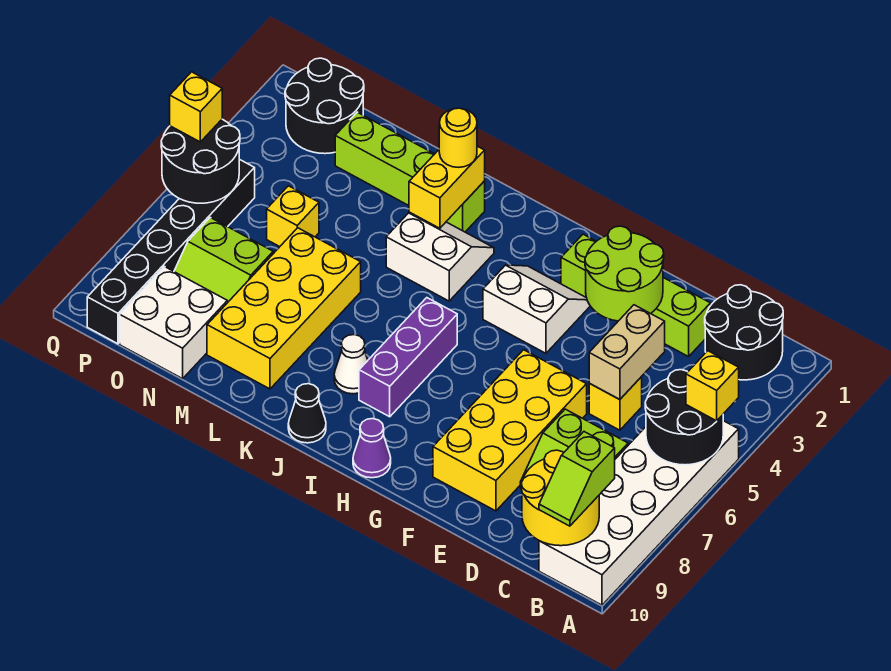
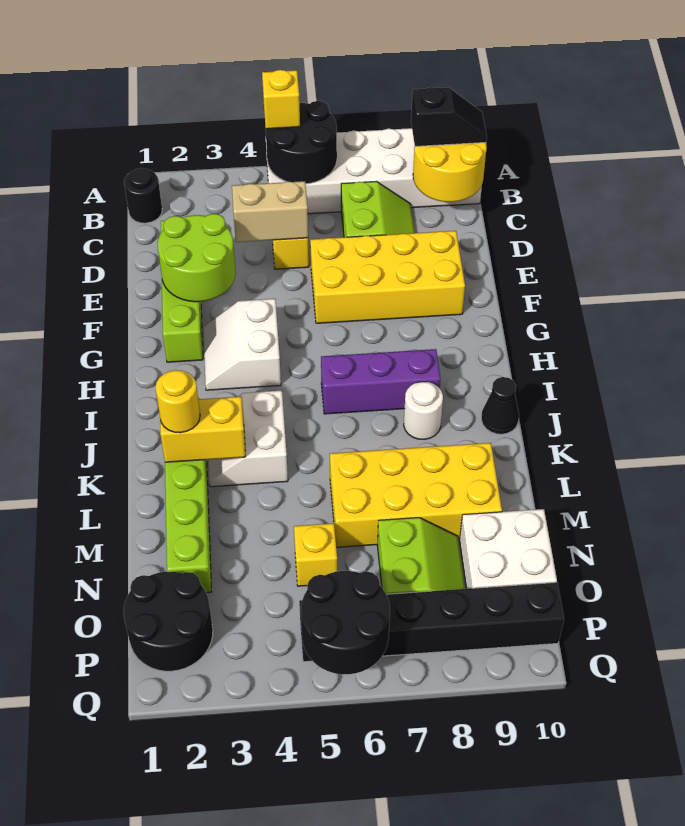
black 2x2 round brick [705,285,783,380] -> black 1x1 round brick [124,168,162,223]
lime 1x2 slope [539,432,615,526] -> black 1x2 slope [411,87,487,146]
purple 1x1 cone [353,419,391,478] -> none
white 1x1 cone [334,335,368,394] -> white 1x1 round brick [404,382,443,439]
yellow 1x1 brick [170,72,222,142] -> none

